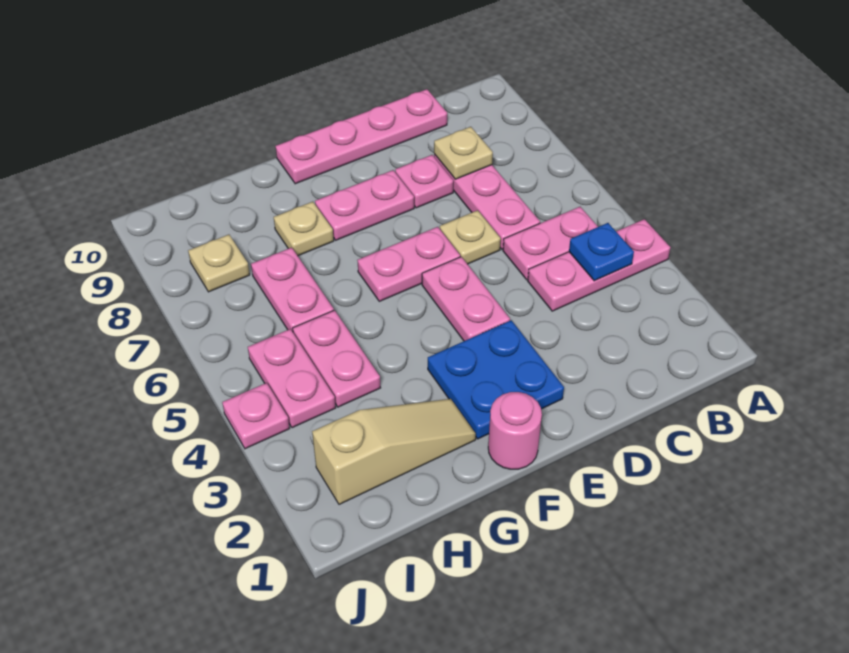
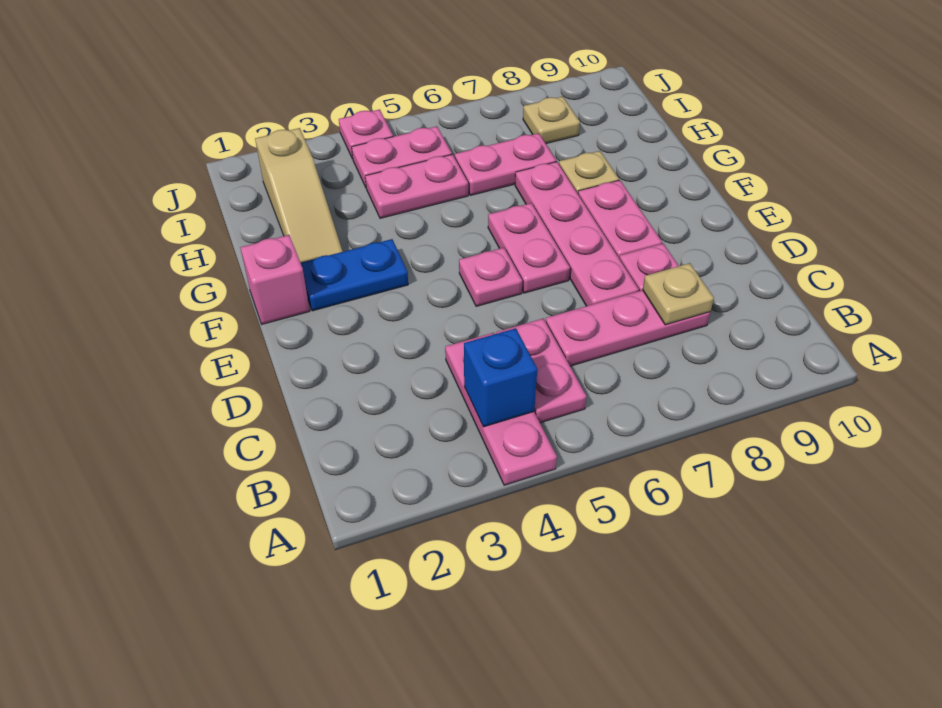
blue 1x1 plate [569,223,634,281] -> blue 1x1 brick [464,328,537,427]
pink 1x4 plate [276,89,447,184] -> pink 1x4 plate moved to [515,162,639,306]
tan 1x1 plate [440,210,501,264] -> none
blue 2x2 plate [428,320,564,439] -> blue 1x2 plate [301,239,408,311]
pink 1x2 plate [422,257,510,341] -> pink 1x1 plate [459,248,522,306]
pink 1x1 round brick [488,392,542,469] -> pink 1x1 brick [240,235,310,324]

